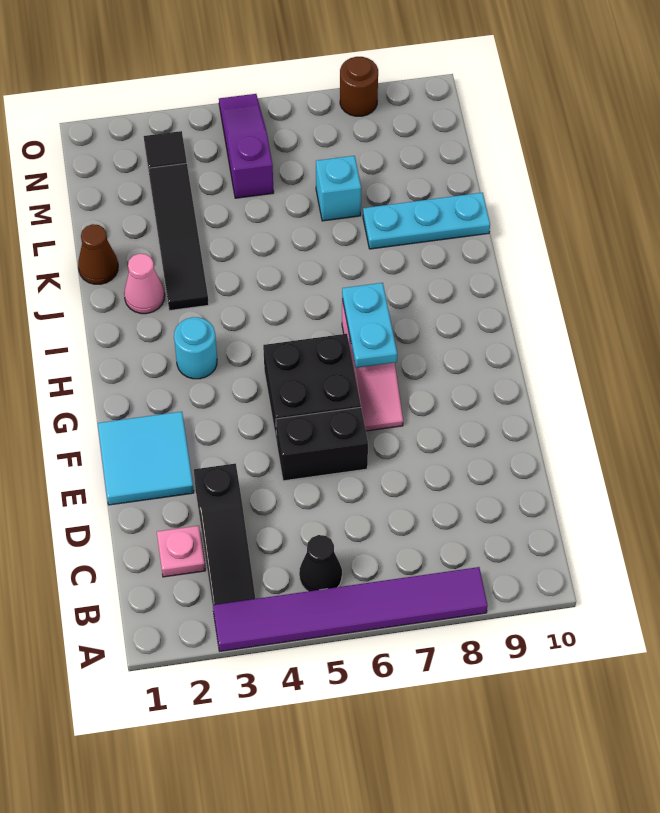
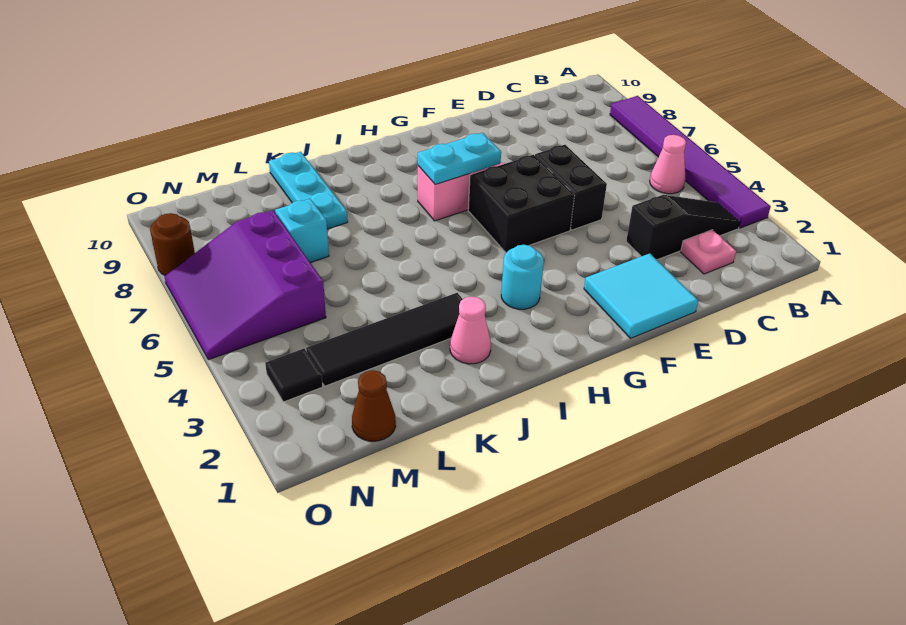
black 1x1 cone [299,535,342,591] -> pink 1x1 cone [650,135,686,194]
brown 1x1 cone [78,224,118,284] -> brown 1x1 cone moved to [352,370,396,441]
purple 1x3 slope [219,94,274,198] -> purple 3x3 slope [164,210,326,360]

